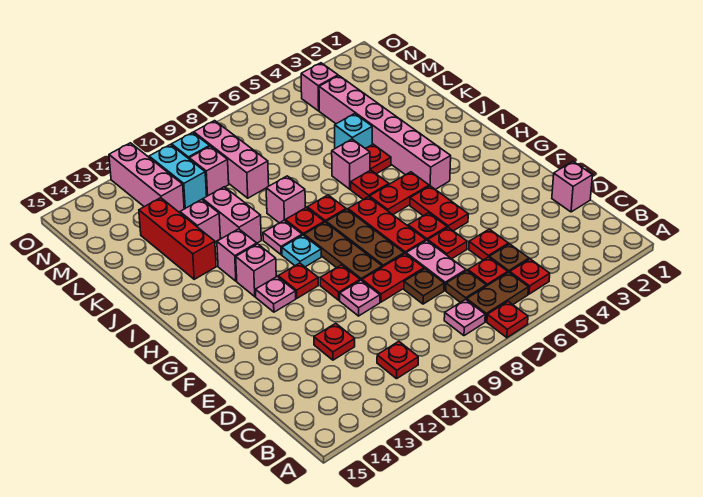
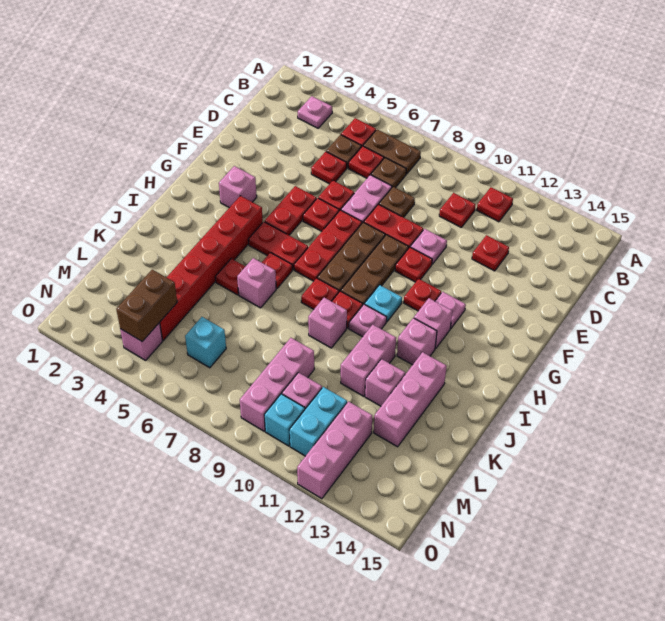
red 1x1 plate [487,301,528,338] -> red 1x1 plate moved to [439,193,476,227]
pink 1x1 plate [444,299,485,336] -> pink 1x1 plate moved to [298,96,332,128]
pink 1x1 brick [552,162,592,212] -> pink 1x1 brick moved to [219,166,257,208]
pink 1x6 brick [319,76,451,190] -> red 1x6 brick [159,196,263,340]
red 1x3 brick [139,198,216,279] -> pink 1x3 brick [374,352,447,447]
cyan 1x1 brick [335,114,372,149] -> cyan 1x1 brick moved to [185,317,226,368]
none -> brown 1x2 brick [116,270,177,341]

